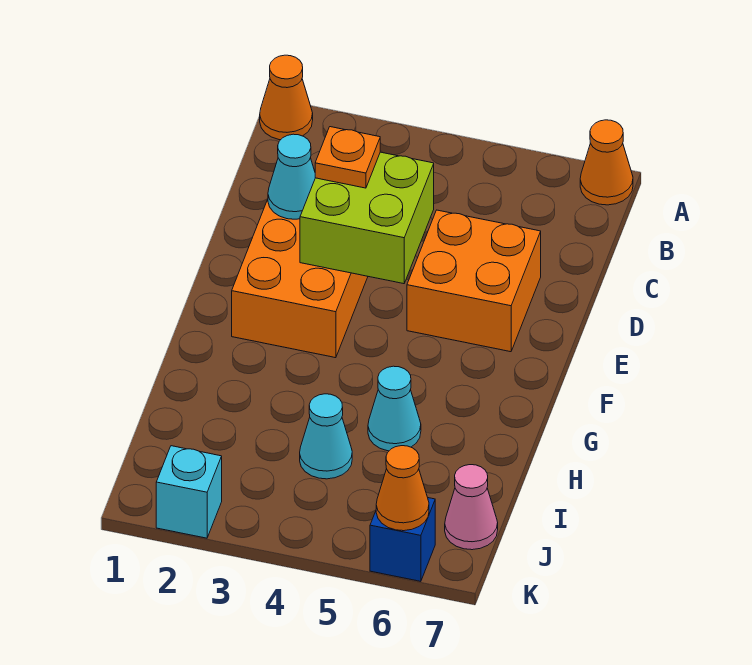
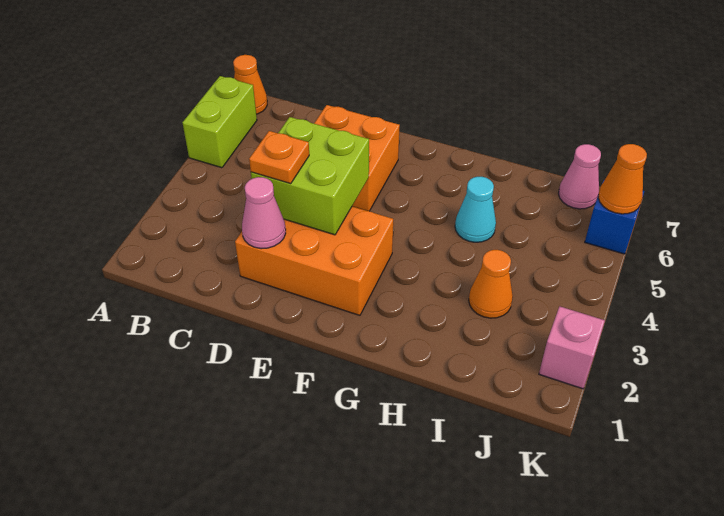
orange 1x1 cone [260,55,313,140] -> orange 1x1 cone moved to [469,250,513,318]
none -> lime 1x2 brick [183,76,257,168]
cyan 1x1 cone [268,134,315,219] -> pink 1x1 cone [242,177,286,249]
cyan 1x1 cone [300,394,352,479] -> none
cyan 1x1 brick [156,446,222,538] -> pink 1x1 brick [539,306,605,389]

